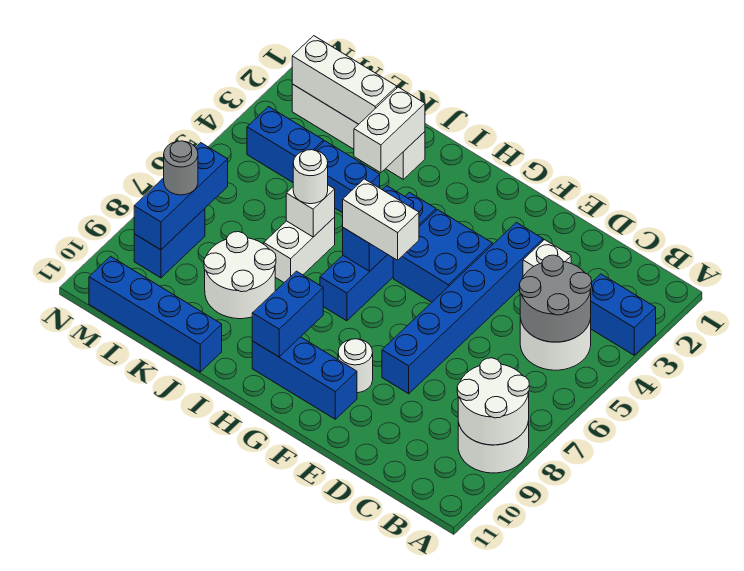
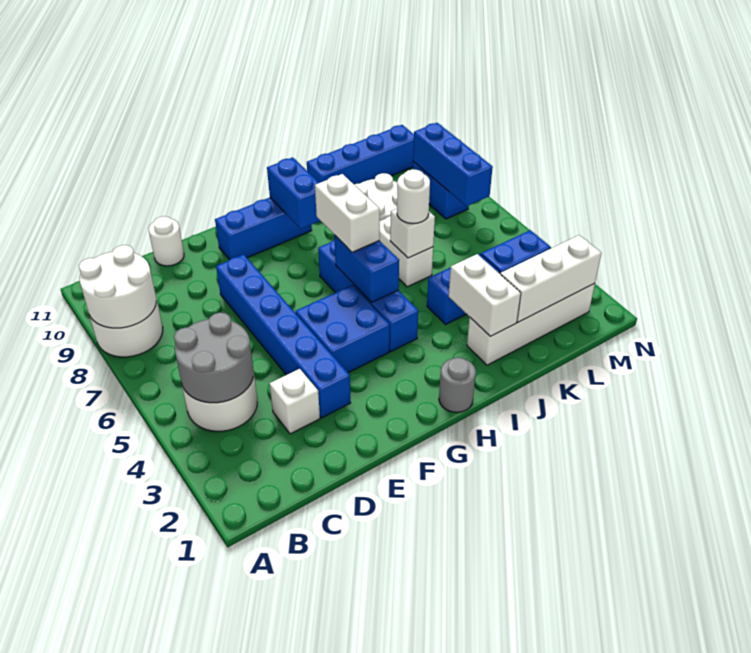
blue 1x2 brick [590,274,656,355] -> none
white 1x1 round brick [338,339,373,393] -> white 1x1 round brick moved to [149,216,184,266]
white 1x2 brick [343,179,419,260] -> white 1x2 brick turned to [315,174,380,252]
grey 1x1 round brick [164,141,198,195] -> grey 1x1 round brick moved to [439,358,476,412]

